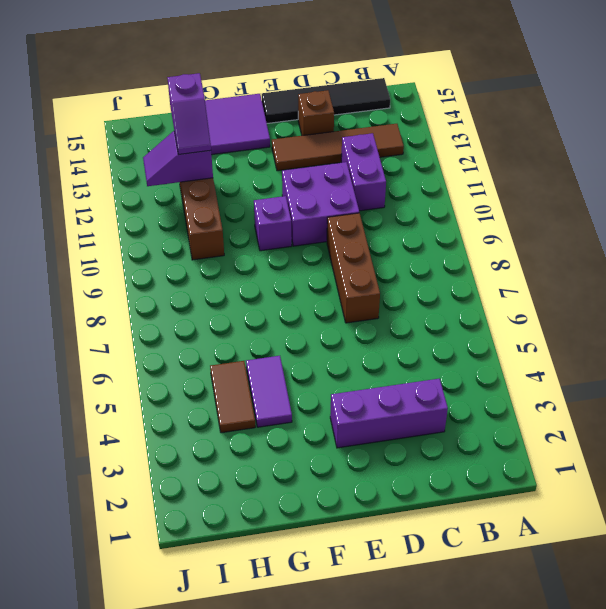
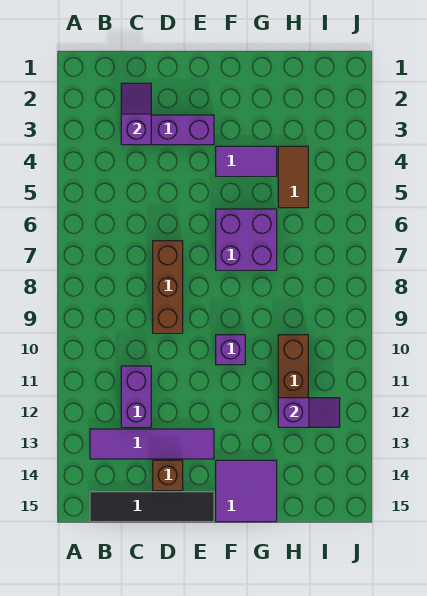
brown 1x4 tile [272,124,404,171] -> purple 1x4 tile [90,429,214,459]
purple 2x2 brick [282,162,359,246] -> purple 2x2 brick moved to [216,209,277,270]
purple 1x2 tile [246,356,292,427] -> purple 1x2 tile turned to [216,146,277,176]
purple 1x2 slope [167,73,211,154] -> purple 1x2 slope moved to [121,83,151,145]

